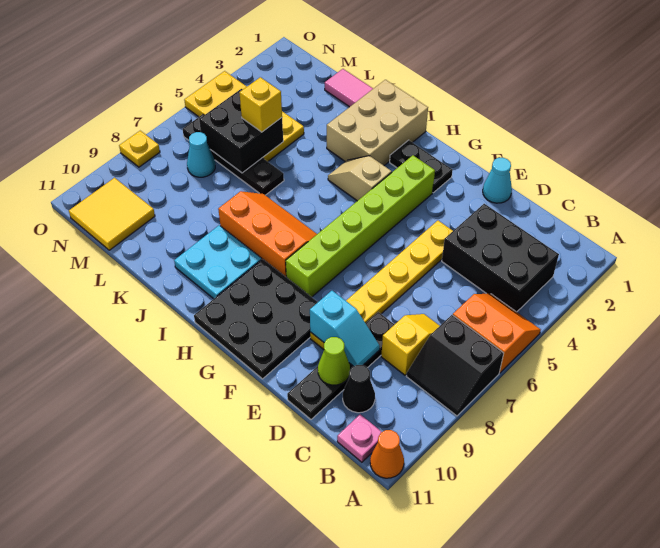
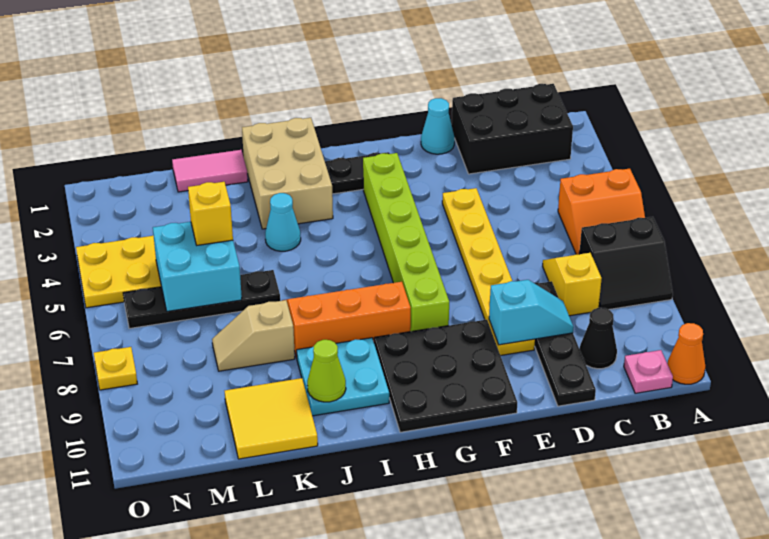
orange 2x2 slope [453,294,541,373] -> orange 2x2 slope turned to [558,169,645,255]
black 2x3 brick [442,204,559,312] -> black 2x3 brick moved to [452,84,573,174]
lime 1x1 cone [318,337,350,385] -> lime 1x1 cone moved to [307,340,346,402]
tan 1x2 slope [328,156,392,201] -> tan 1x2 slope moved to [212,300,295,371]
black 2x2 brick [199,89,283,173] -> cyan 2x2 brick [153,222,242,311]
cyan 1x1 cone [187,132,215,177] -> cyan 1x1 cone moved to [265,193,301,251]
yellow 2x2 tile [69,178,155,250] -> yellow 2x2 tile moved to [225,378,318,459]

